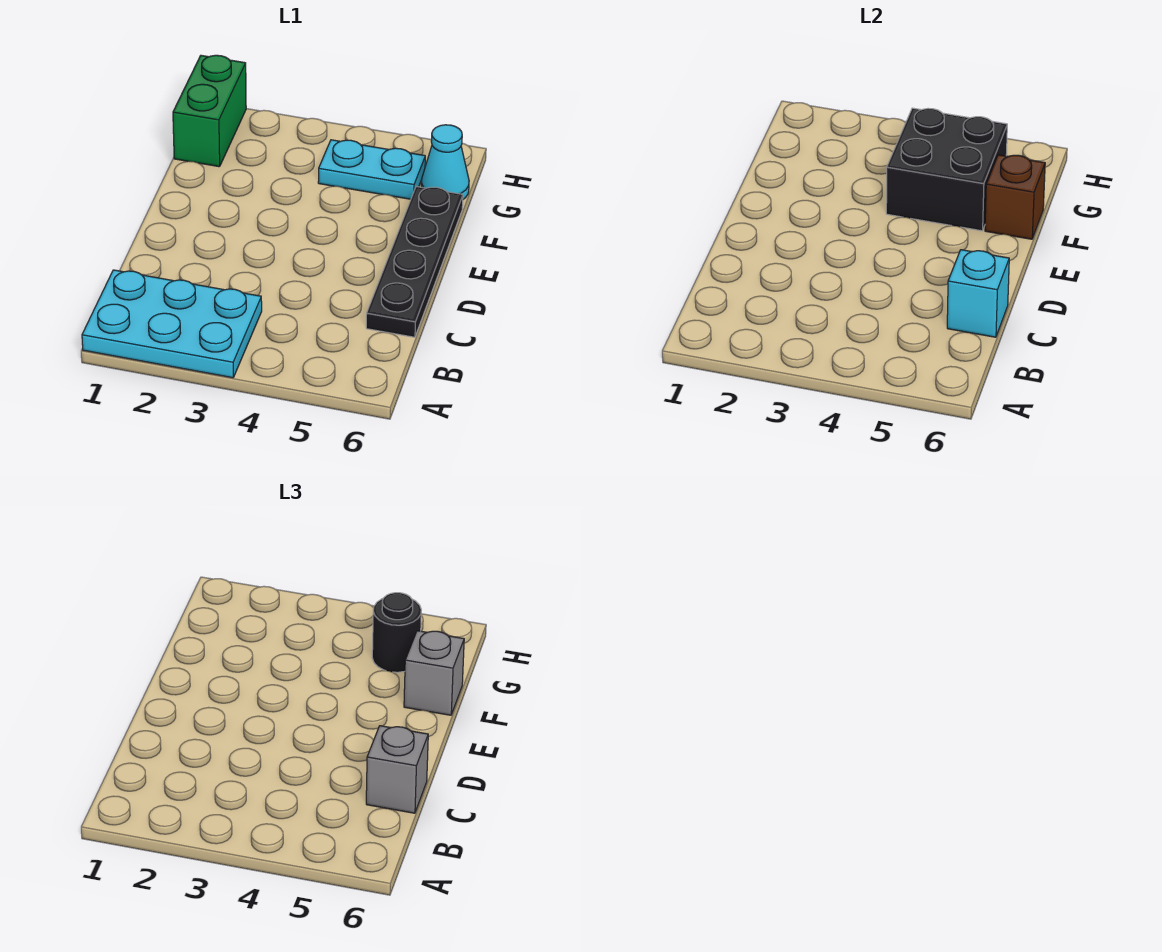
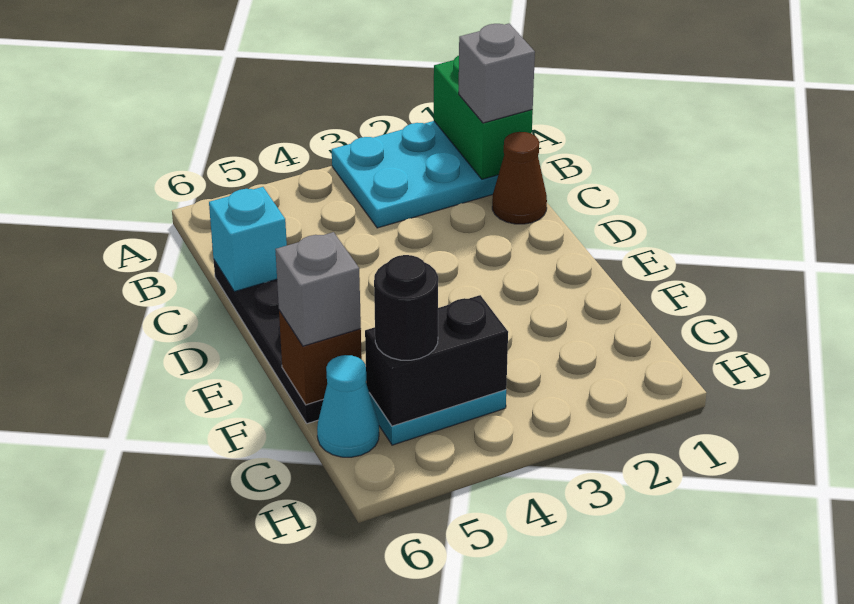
none -> brown 1x1 cone [492,132,547,224]
grey 1x1 brick [366,726,428,813] -> grey 1x1 brick moved to [459,24,535,123]
black 2x2 brick [886,108,1007,231] -> black 1x2 brick [365,295,508,426]
green 1x2 brick [173,55,246,167] -> green 1x2 brick moved to [434,56,533,179]

